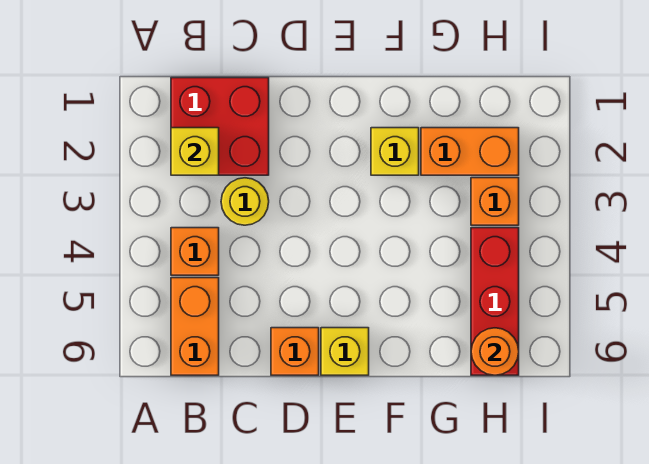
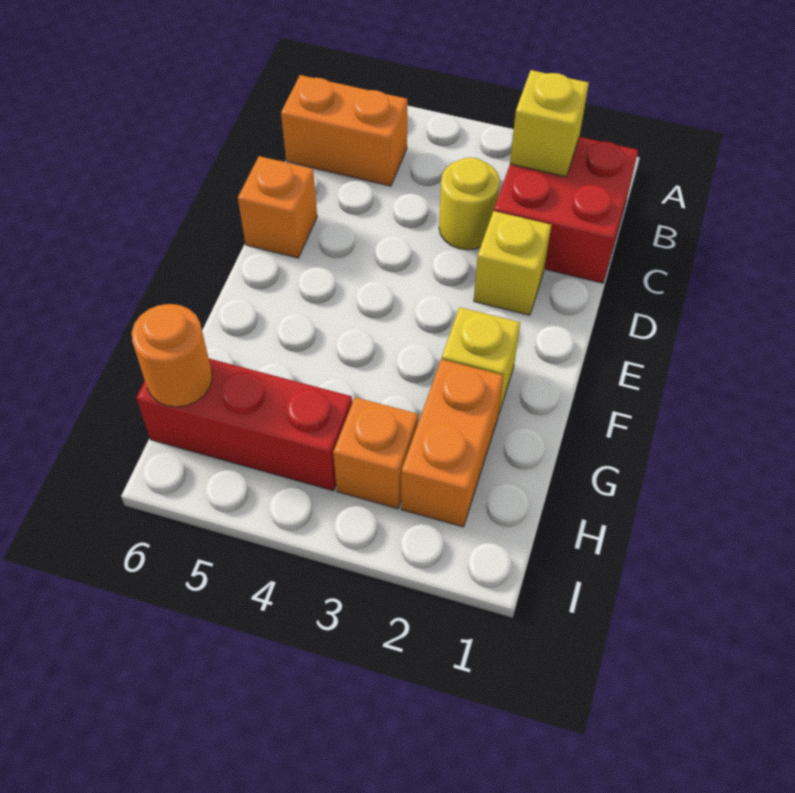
orange 1x1 brick [171,228,219,275] -> none
yellow 1x1 brick [321,328,369,375] -> yellow 1x1 brick moved to [474,211,551,315]

